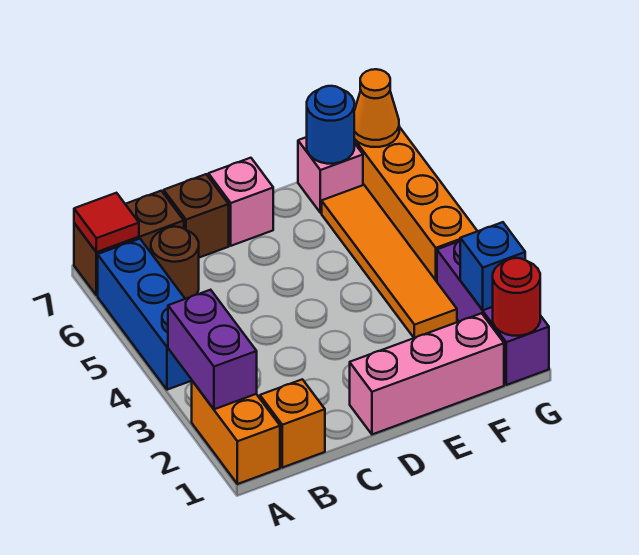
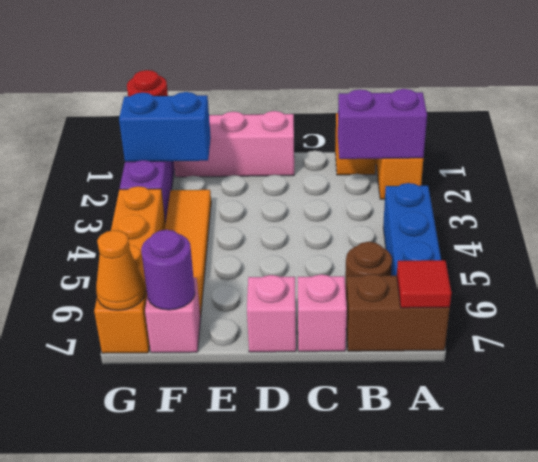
purple 1x2 brick [168,290,257,409] -> purple 1x2 brick turned to [338,89,427,159]
brown 1x1 brick [164,174,229,258] -> pink 1x1 brick [298,274,347,352]
blue 1x1 round brick [307,86,354,164] -> purple 1x1 round brick [141,230,195,310]
blue 1x1 brick [460,222,525,310] -> blue 1x2 brick [119,92,211,162]

